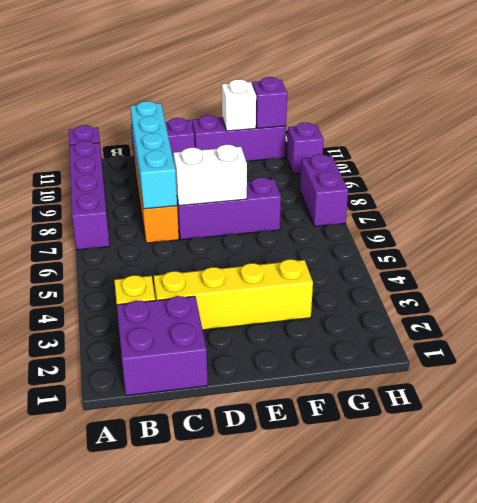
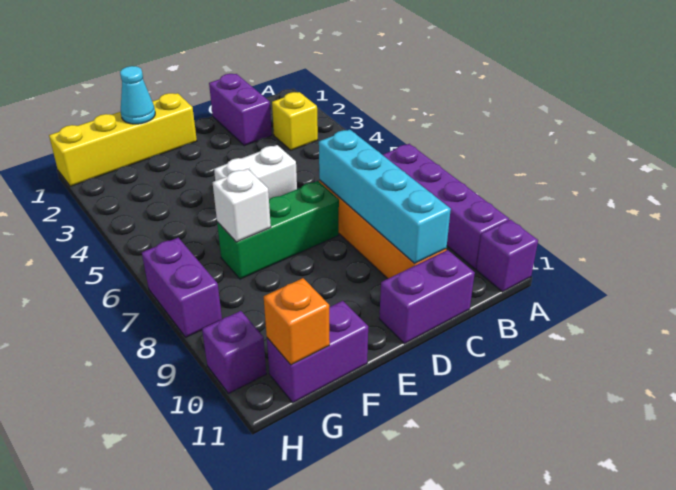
purple 2x2 brick [117,296,208,396] -> purple 1x2 brick [209,74,272,146]
yellow 1x4 brick [154,259,313,330] -> yellow 1x4 brick moved to [49,93,197,186]
purple 1x3 brick [177,177,281,240] -> green 1x3 brick [217,181,339,279]
white 1x2 brick [173,145,247,206] -> white 1x2 brick moved to [214,145,297,199]
purple 1x3 brick [192,115,286,161] -> purple 1x2 brick [267,301,368,403]
none -> cyan 1x1 cone [120,66,155,124]
white 1x1 brick [222,79,256,131] -> white 1x1 brick moved to [212,169,271,242]
purple 1x1 brick [252,77,287,128] -> orange 1x1 brick [264,278,330,365]

